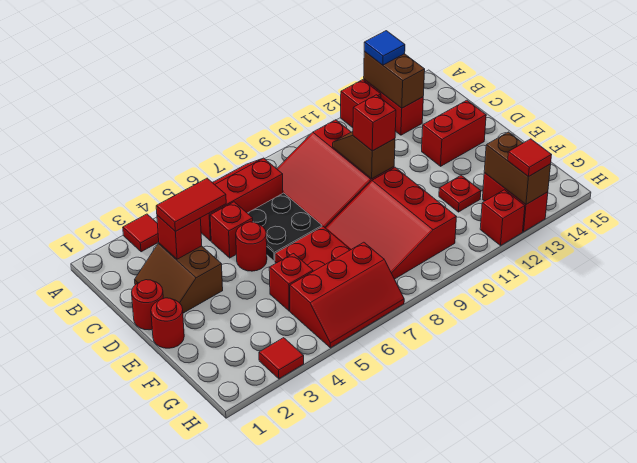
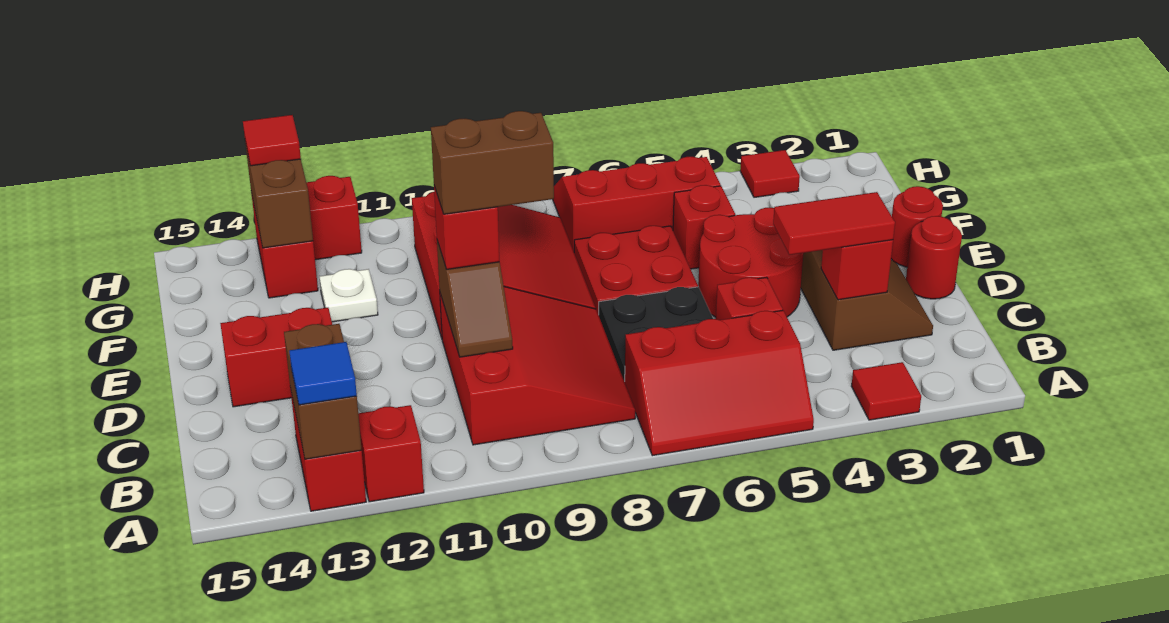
red 1x1 round brick [236,222,267,271] -> red 2x2 round brick [698,208,804,317]
none -> brown 1x2 brick [431,111,554,214]
red 1x1 plate [439,175,481,212] -> white 1x1 plate [319,269,378,322]

